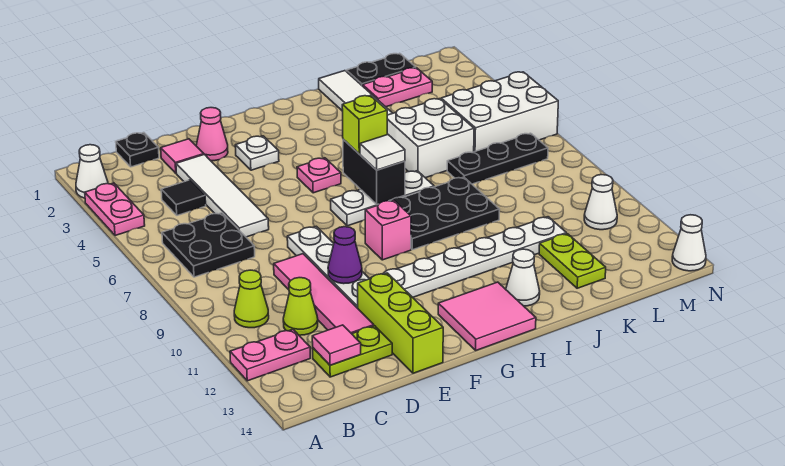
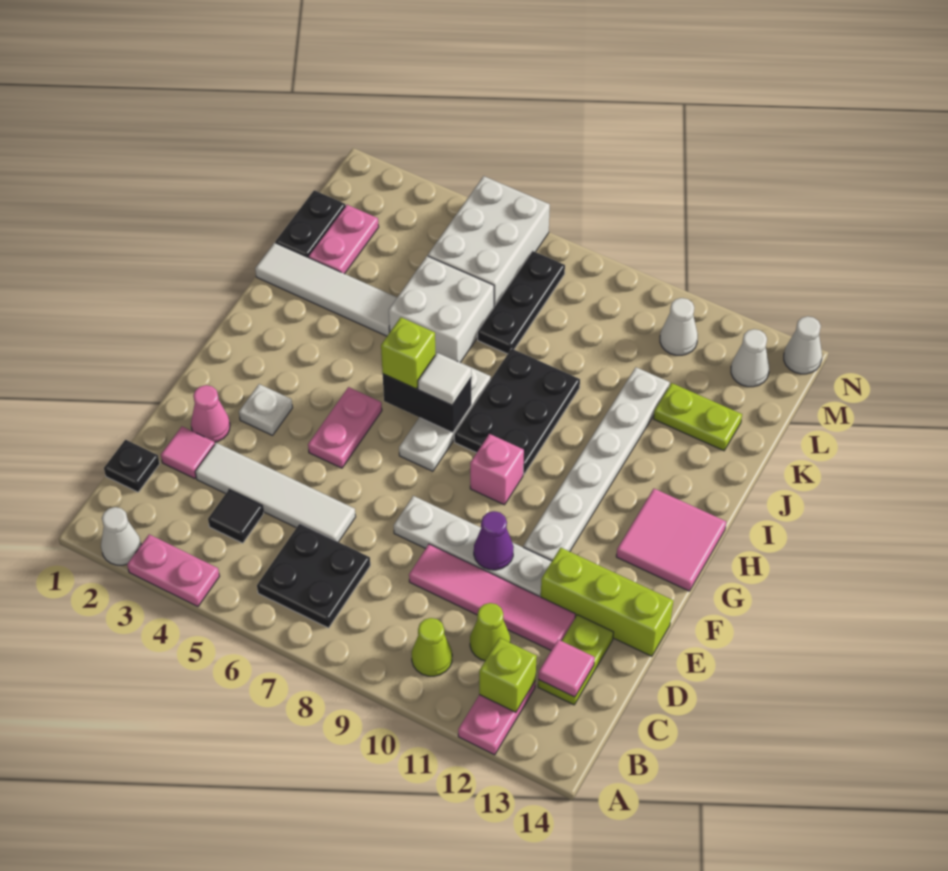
none -> lime 1x1 brick [479,638,537,712]
pink 1x1 plate [297,158,341,193] -> pink 1x2 plate [308,387,382,468]
white 1x1 cone [506,249,540,306] -> white 1x1 cone moved to [731,329,769,387]

